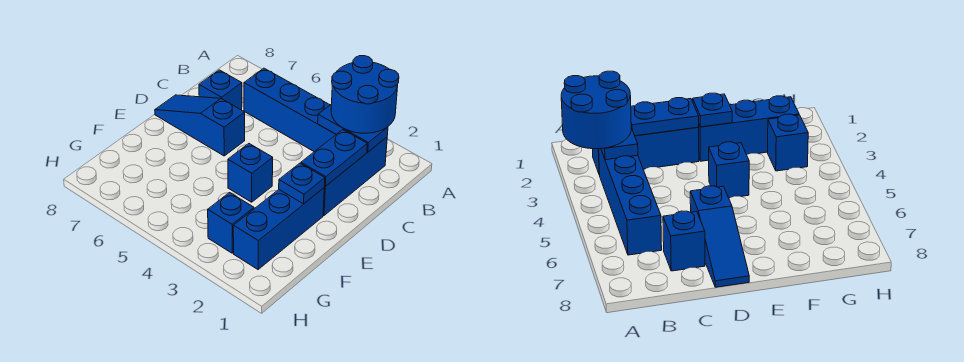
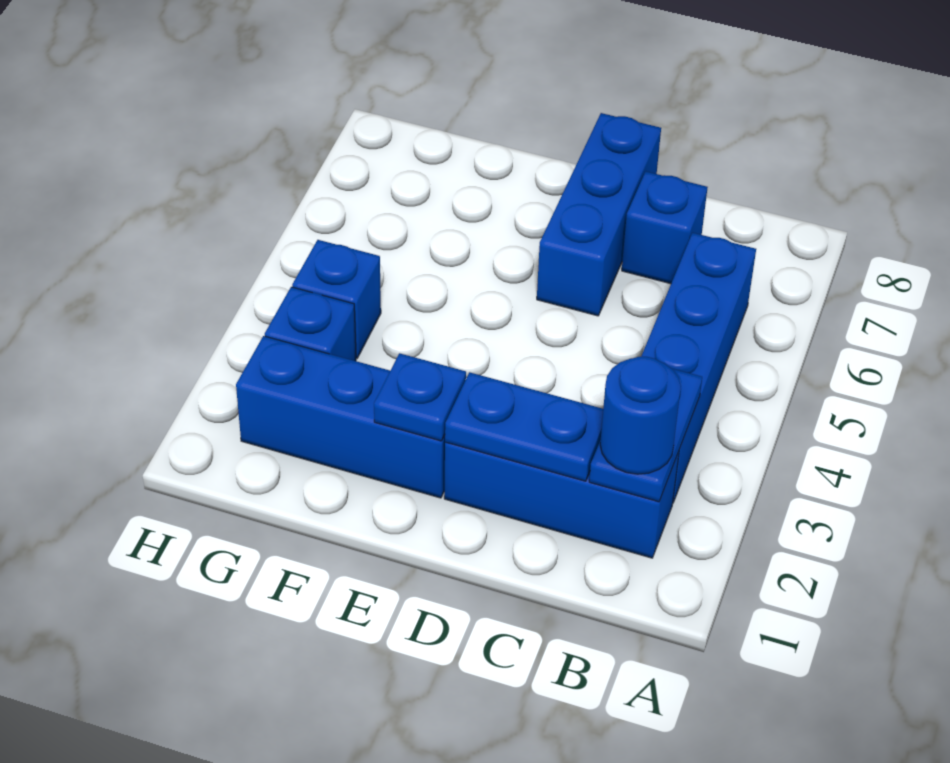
blue 2x2 round brick [331,56,399,133] -> blue 1x1 round brick [600,357,681,474]
blue 1x3 slope [155,95,245,156] -> blue 1x3 brick [537,113,661,316]
blue 1x1 brick [228,144,273,202] -> blue 1x1 brick moved to [292,240,381,358]

